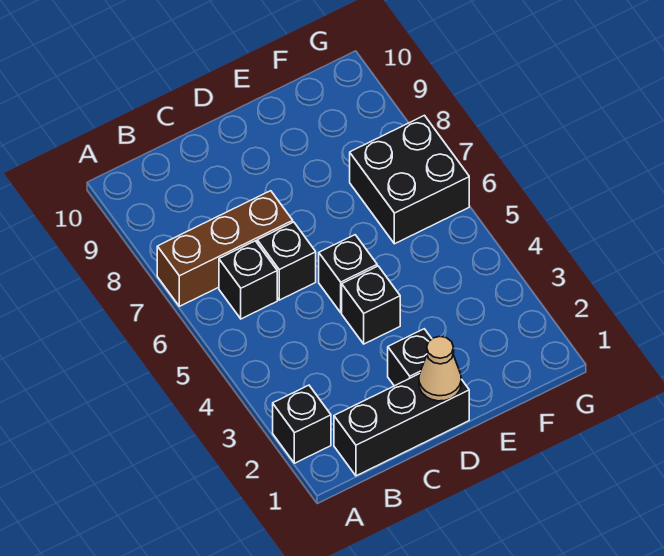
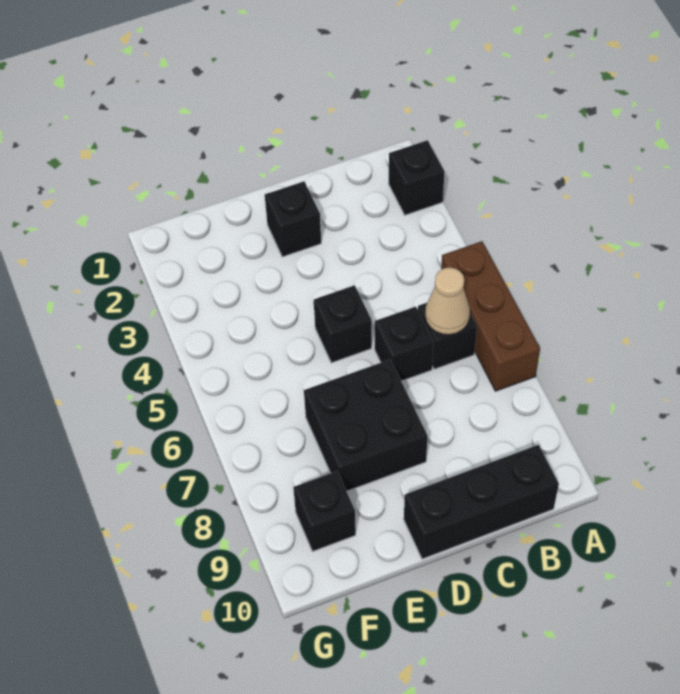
brown 1x3 brick [157,191,293,306] -> brown 1x3 brick turned to [441,241,540,391]
black 1x3 brick [334,374,469,476] -> black 1x3 brick moved to [404,445,559,559]
tan 1x1 cone [419,336,461,401] -> tan 1x1 cone moved to [425,268,470,335]
black 1x1 brick [342,266,400,344] -> black 1x1 brick moved to [293,471,356,551]
black 2x2 brick [350,115,469,244] -> black 2x2 brick moved to [304,359,428,491]

